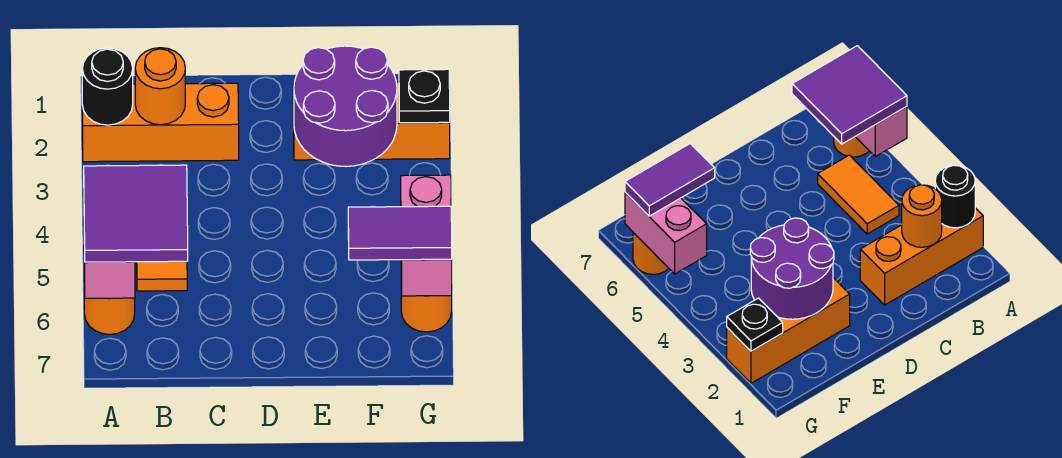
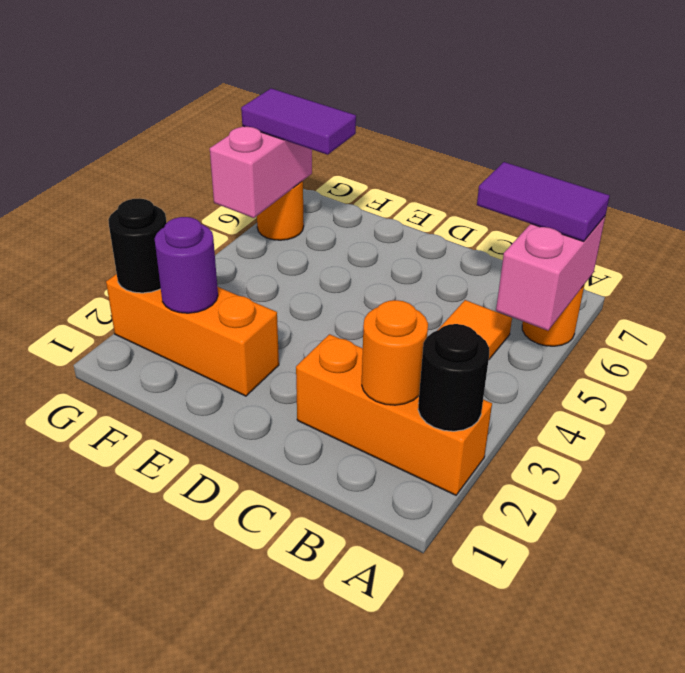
purple 2x2 tile [84,165,188,262] -> purple 1x2 tile [477,162,610,242]
purple 2x2 round brick [294,46,397,167] -> purple 1x1 round brick [154,217,218,313]
black 1x1 plate [399,69,450,123] -> black 1x1 round brick [108,198,167,293]

